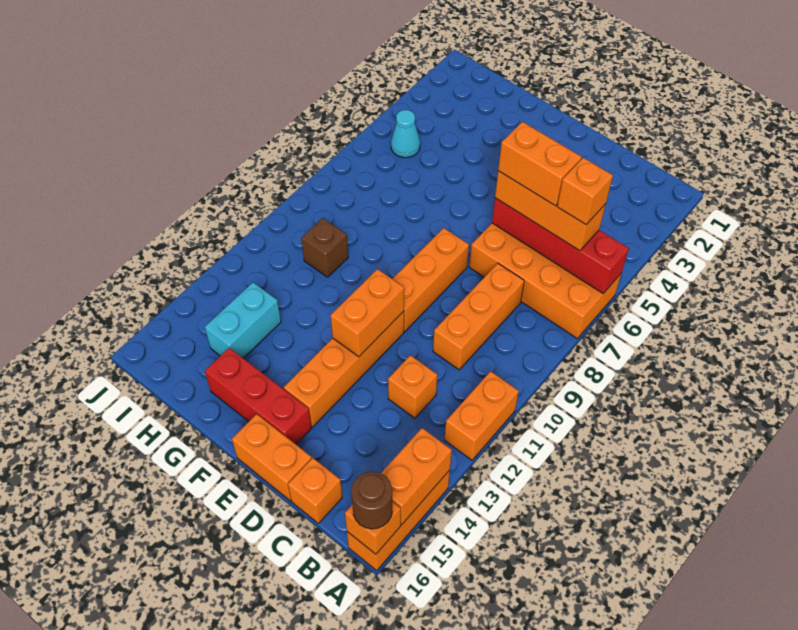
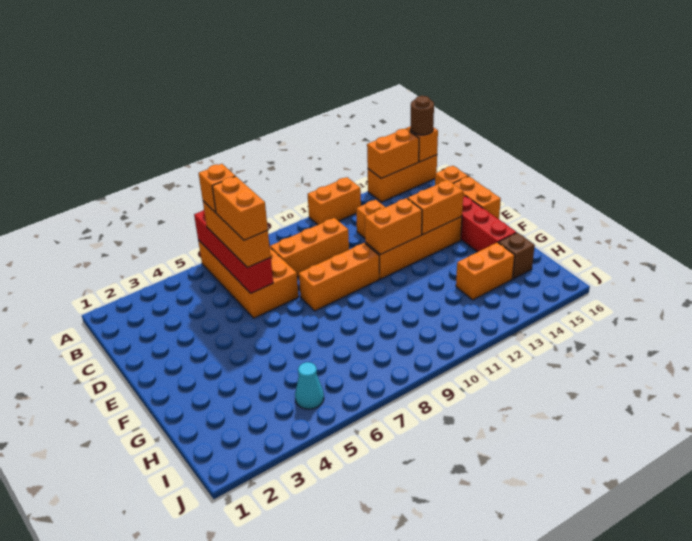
none -> orange 1x2 brick [408,180,463,234]
brown 1x1 brick [301,218,348,277] -> brown 1x1 brick moved to [498,233,535,279]
cyan 1x2 brick [205,283,281,358] -> orange 1x2 brick [456,242,515,300]

